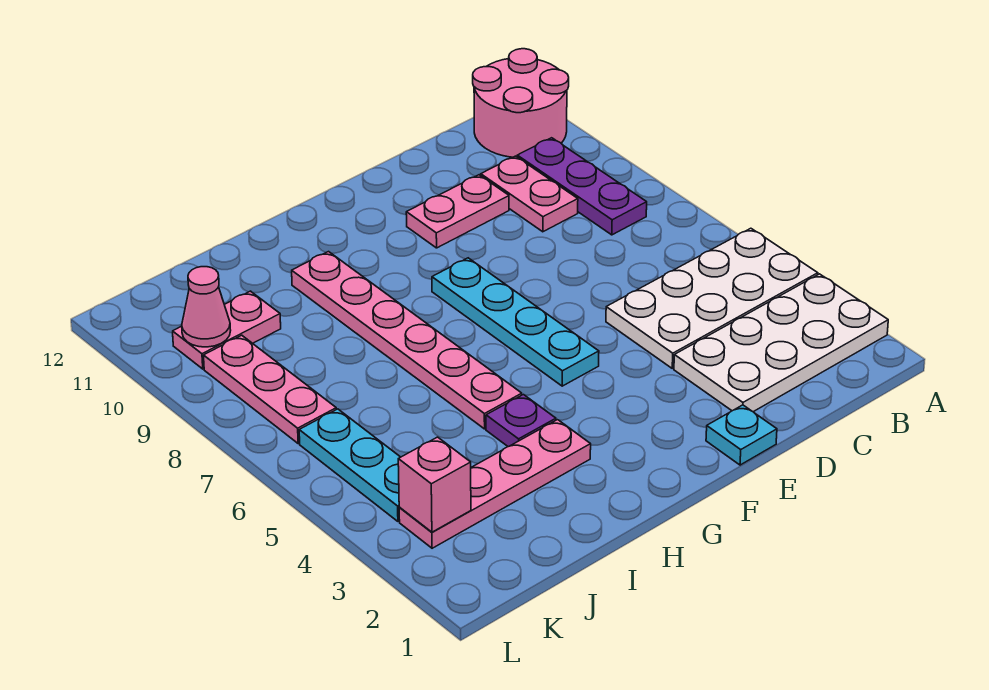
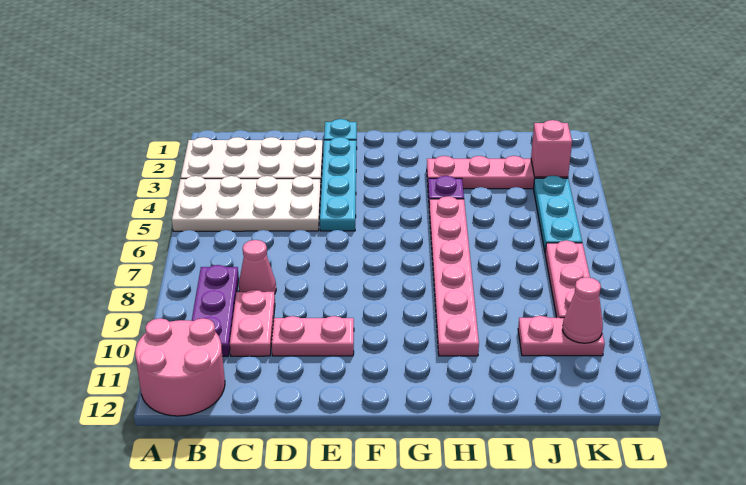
none -> pink 1x1 cone [239,240,276,294]
cyan 1x4 plate [432,258,599,386] -> cyan 1x4 plate moved to [320,137,356,231]

